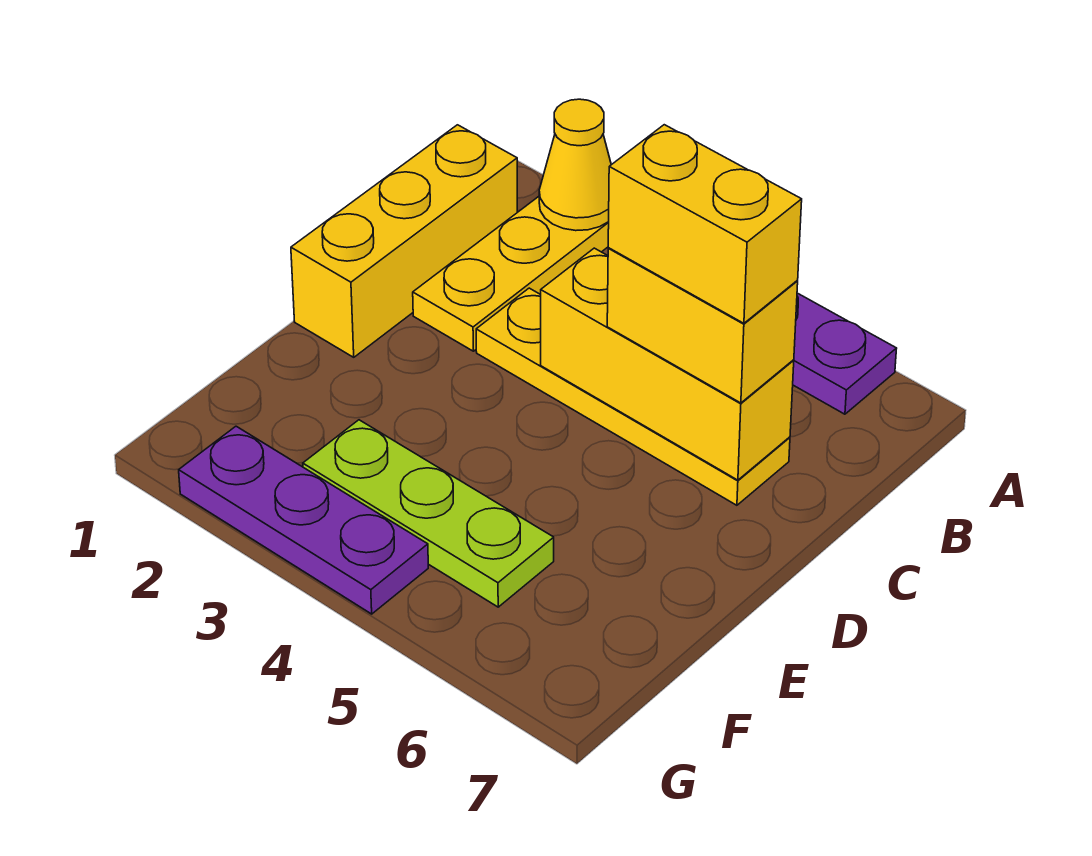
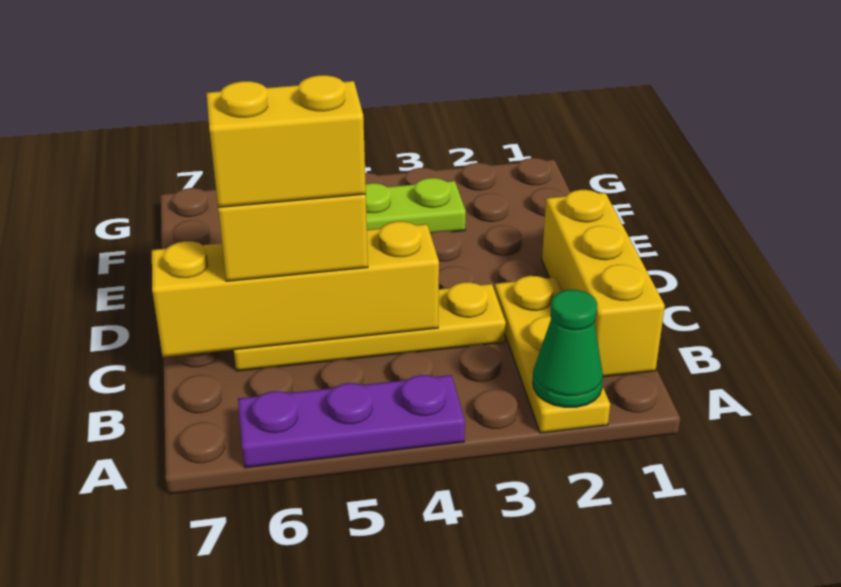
yellow 1x1 cone [539,99,611,231] -> green 1x1 cone [533,290,603,407]
yellow 1x3 brick [541,248,794,480] -> yellow 1x4 brick [152,221,439,357]
purple 1x3 plate [179,426,428,614] -> none

